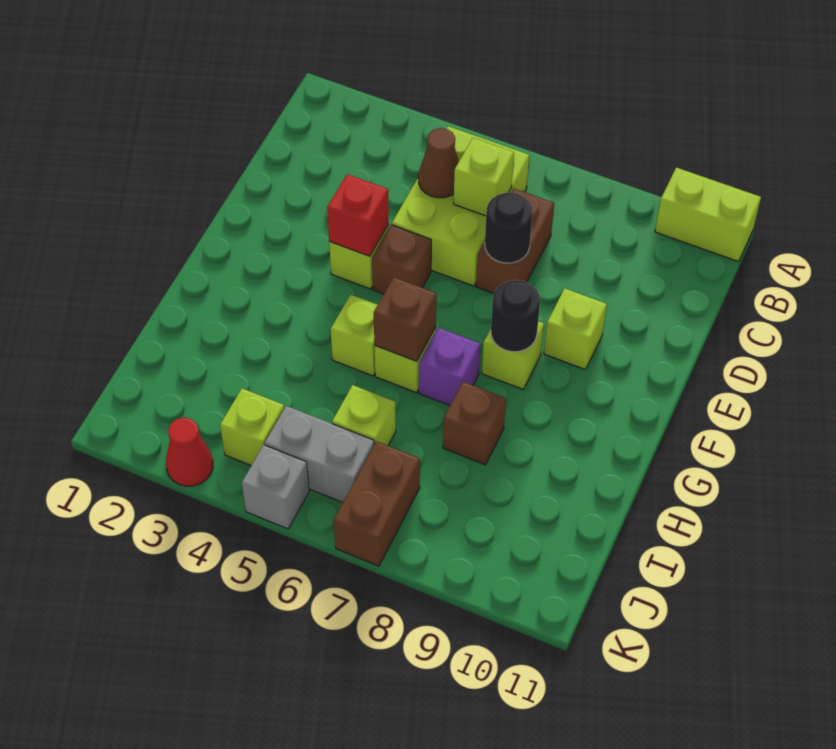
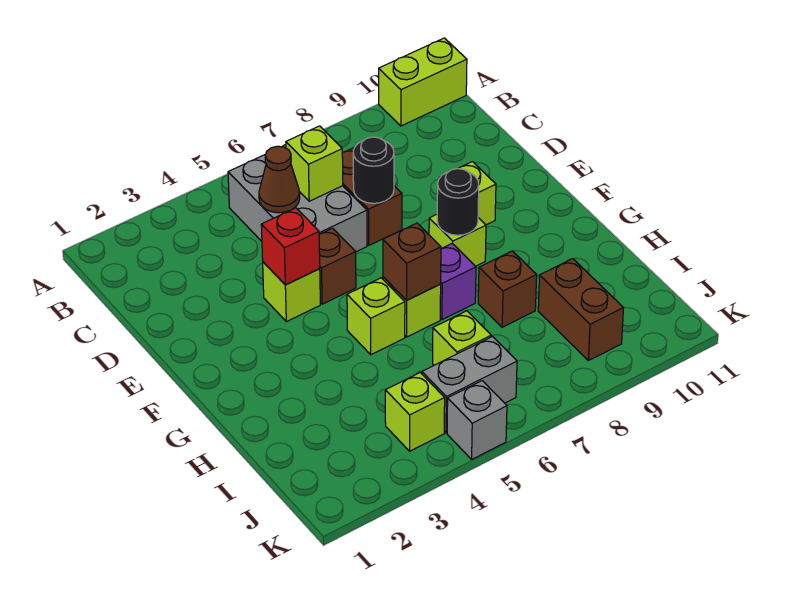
lime 2x3 brick [392,126,529,286] -> grey 2x3 brick [228,145,367,252]
brown 1x2 brick [334,441,420,566] -> brown 1x2 brick moved to [538,259,623,361]
red 1x1 cone [166,418,213,486] -> none

